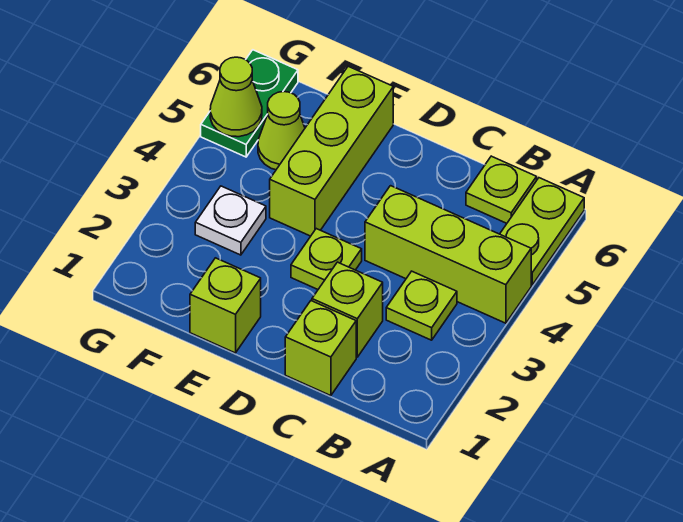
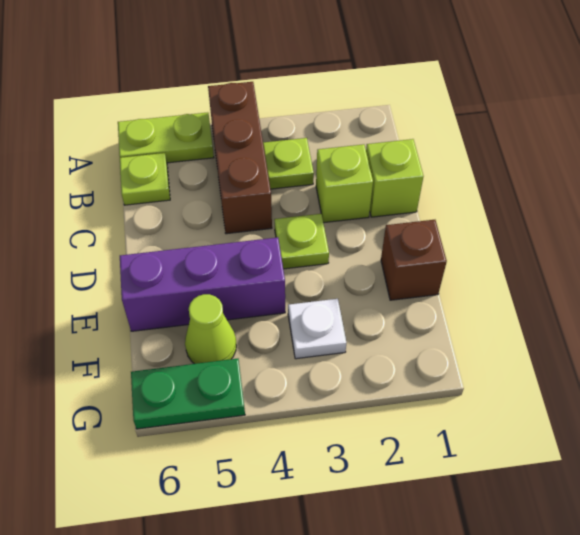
lime 1x3 brick [365,186,531,323] -> brown 1x3 brick [208,82,272,234]
lime 1x1 brick [190,258,261,353] -> brown 1x1 brick [381,220,447,300]
lime 1x3 brick [270,66,393,236] -> purple 1x3 brick [120,237,285,331]
lime 1x1 cone [210,57,262,137] -> none

